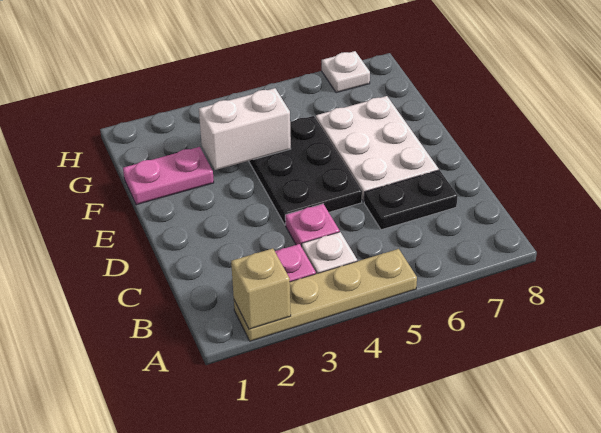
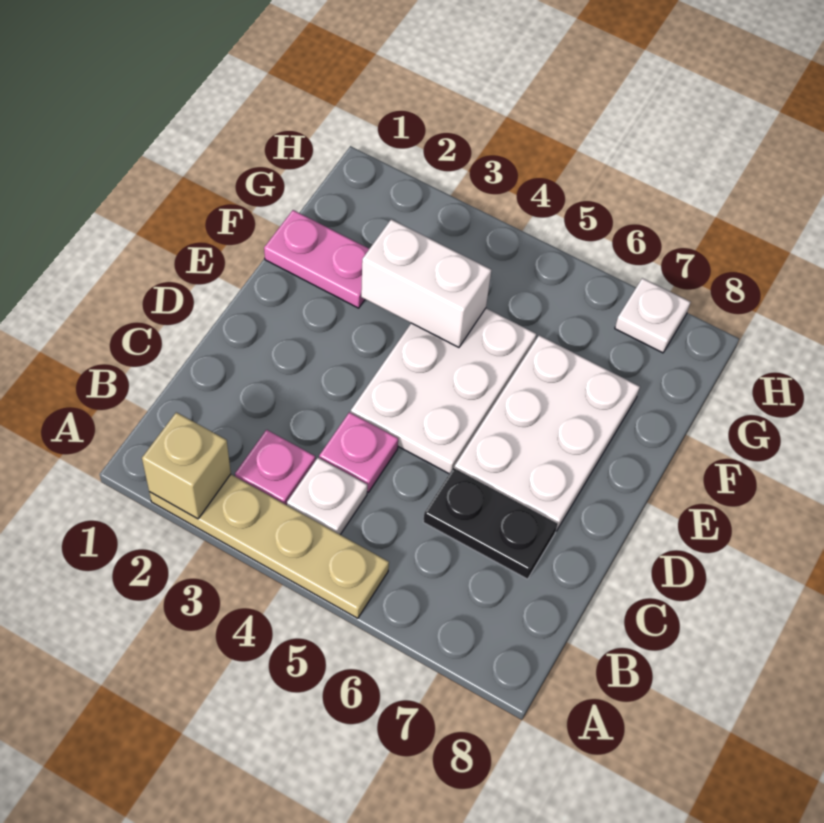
black 2x3 plate [249,116,362,225] -> white 2x3 plate [351,308,536,474]

